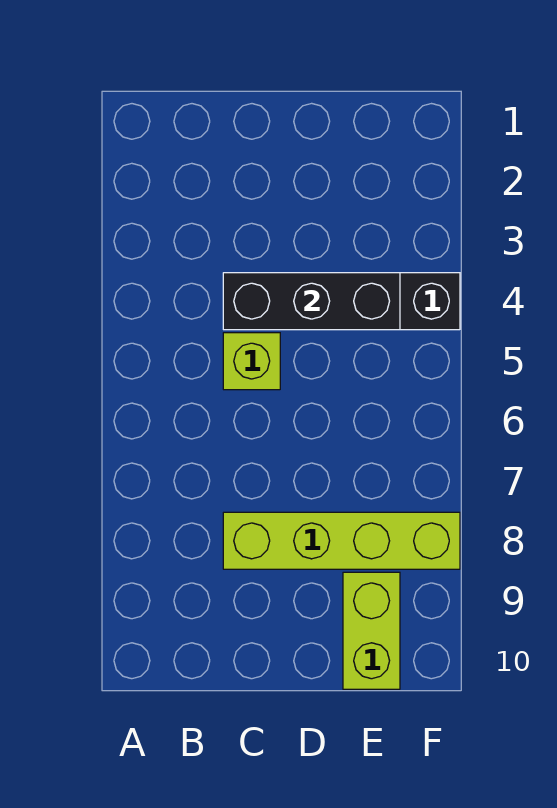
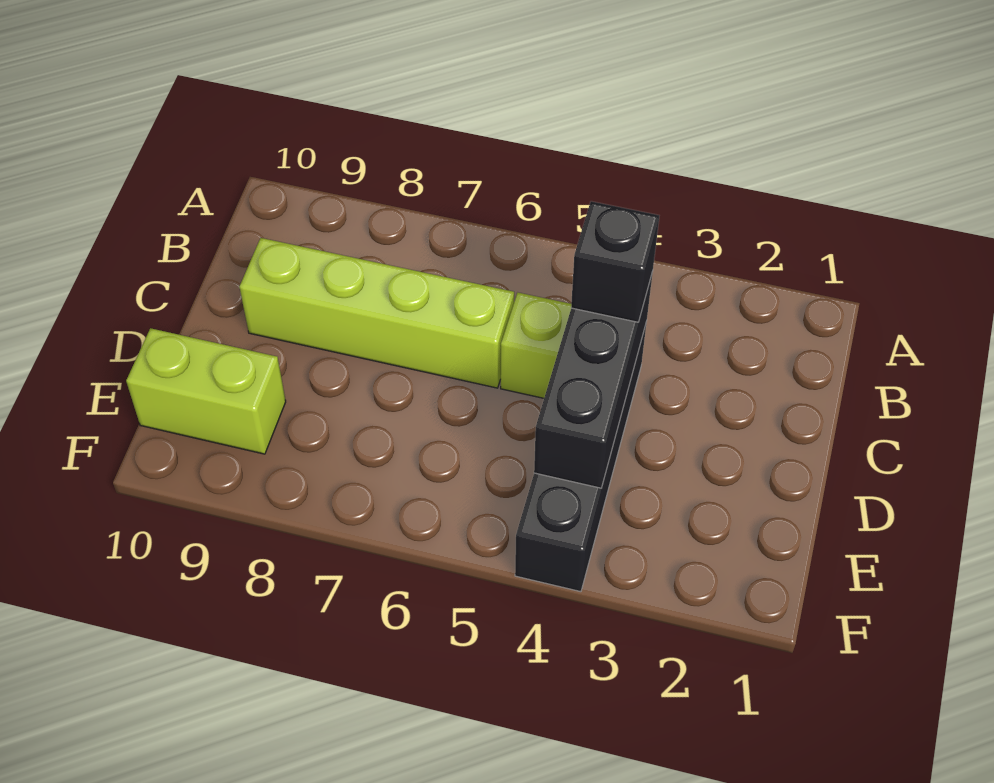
none -> black 1x1 brick [571,201,659,322]
lime 1x4 brick [223,512,460,569] -> lime 1x4 brick turned to [240,238,514,388]

